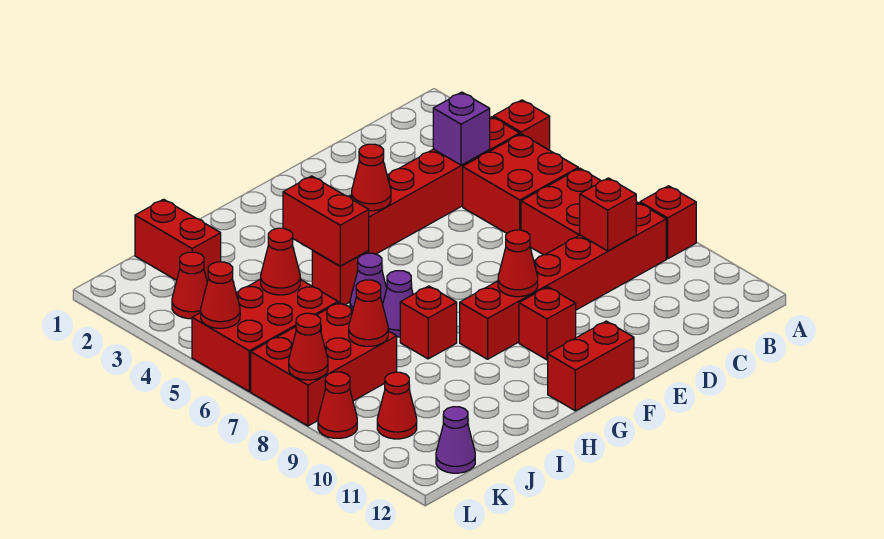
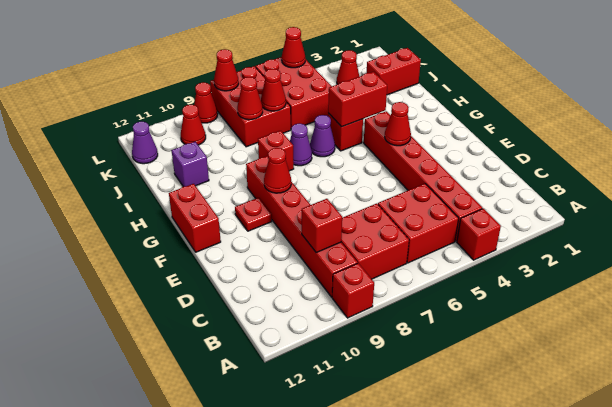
purple 1x1 brick [433,92,490,165] -> purple 1x1 brick moved to [172,142,209,187]
red 1x1 brick [519,287,576,360] -> red 1x1 plate [235,198,272,231]
red 1x1 cone [261,228,300,295] -> red 1x1 cone moved to [261,69,286,111]

